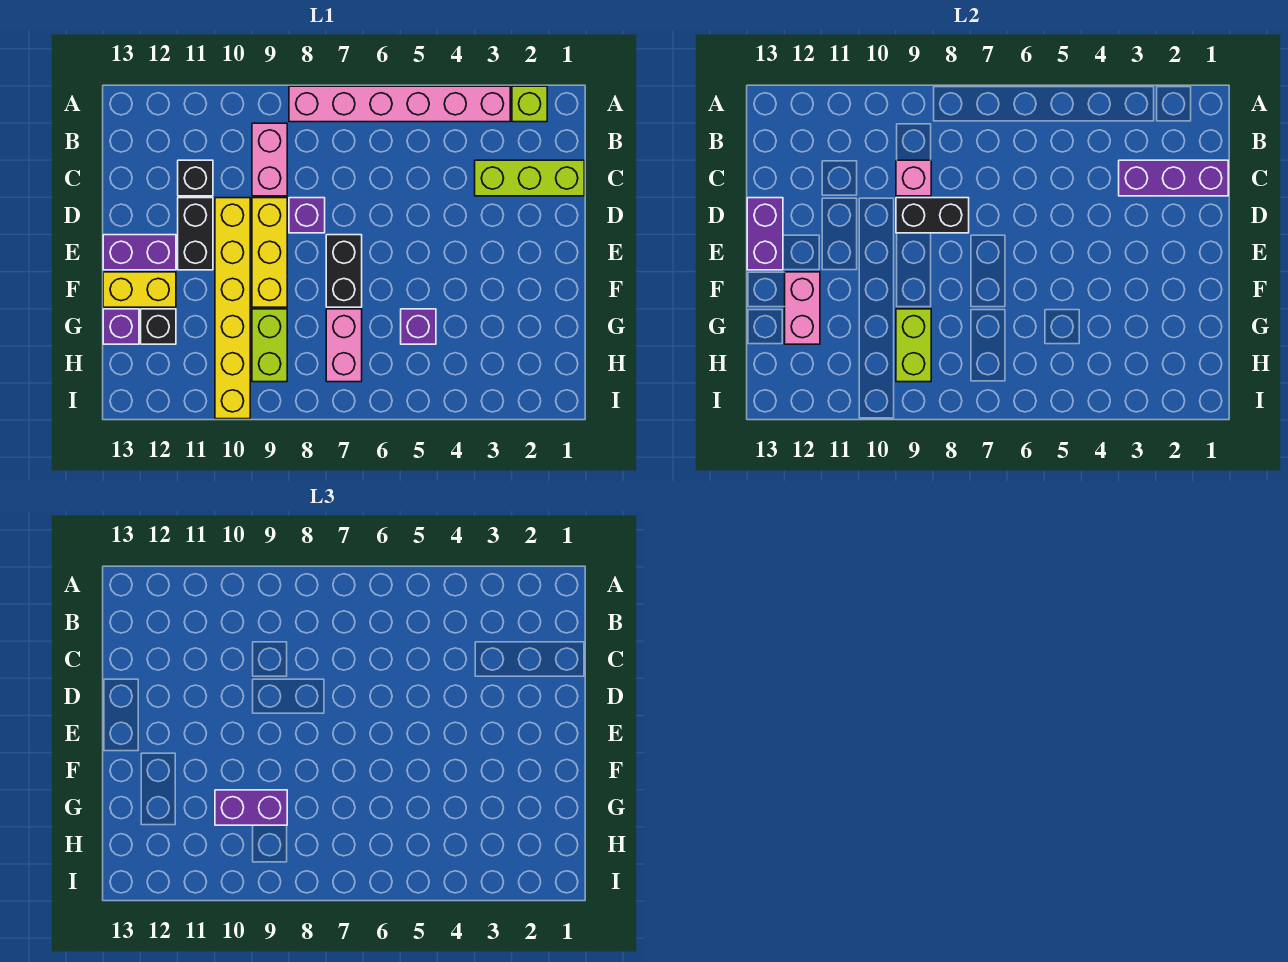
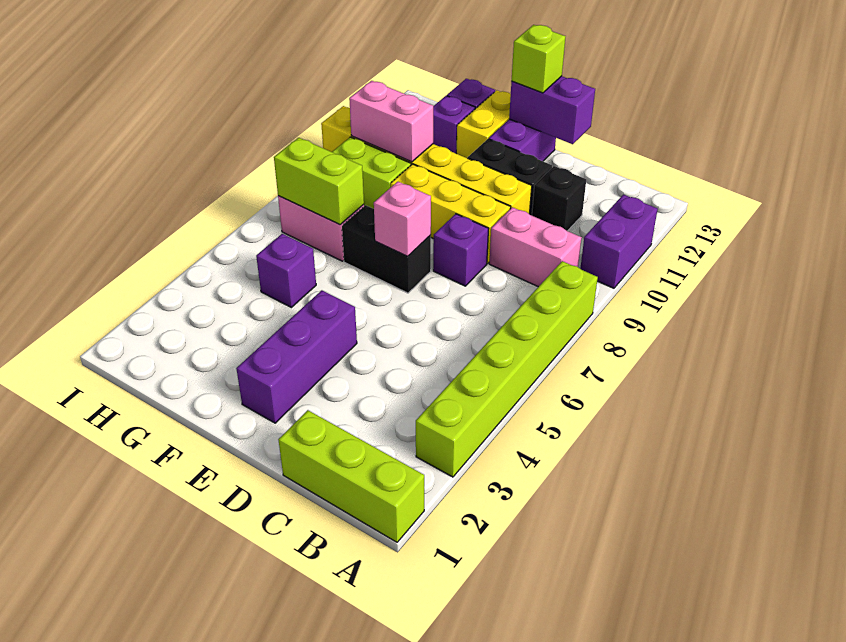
lime 1x1 brick [512,86,547,122] -> lime 1x1 brick moved to [512,25,566,93]
pink 1x6 brick [289,86,510,122] -> lime 1x6 brick [416,261,598,477]
lime 1x3 brick [475,160,584,196] -> lime 1x3 brick turned to [278,410,424,542]
purple 1x3 brick [1119,160,1228,196] -> purple 1x3 brick moved to [236,290,357,423]
pink 1x1 brick [896,160,931,196] -> pink 1x1 brick moved to [374,182,431,256]
black 1x2 brick [896,198,969,233] -> none
pink 1x2 brick [785,272,820,344] -> pink 1x2 brick moved to [349,81,433,162]
lime 1x2 brick [896,309,931,382] -> lime 1x2 brick moved to [274,138,364,225]
purple 1x2 brick [215,790,287,825] -> purple 1x2 brick moved to [580,195,658,288]
black 1x1 brick [141,309,176,344] -> purple 1x1 brick [433,96,475,153]

